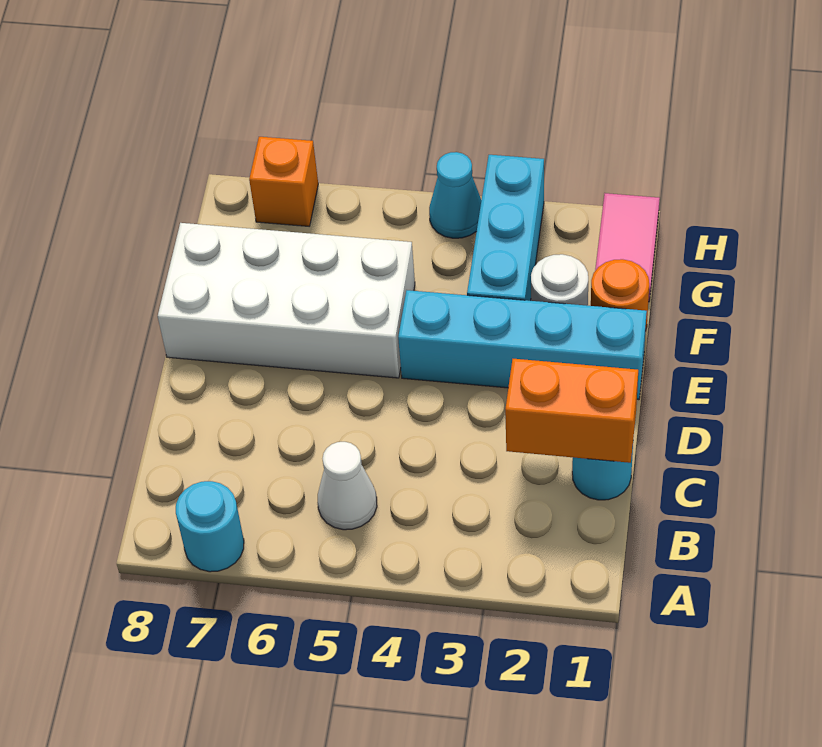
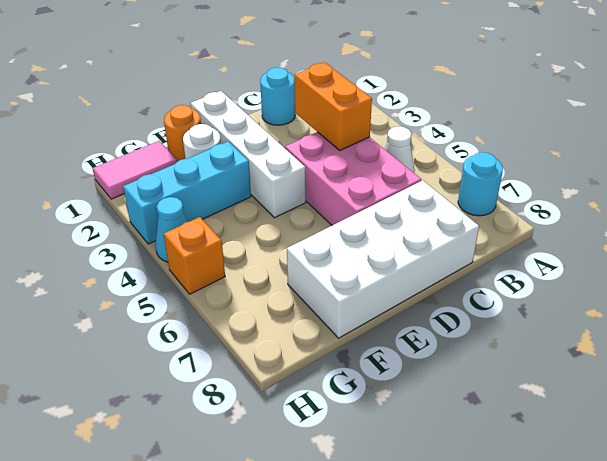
orange 1x2 brick [505,359,638,463] -> orange 1x2 brick moved to [294,62,372,150]
none -> pink 2x3 brick [285,132,421,225]
cyan 1x4 brick [398,290,647,400] -> white 1x4 brick [191,91,306,218]
white 2x4 brick [158,223,415,378] -> white 2x4 brick turned to [287,180,479,338]
orange 1x1 brick [249,137,318,226] -> orange 1x1 brick moved to [164,217,225,294]

